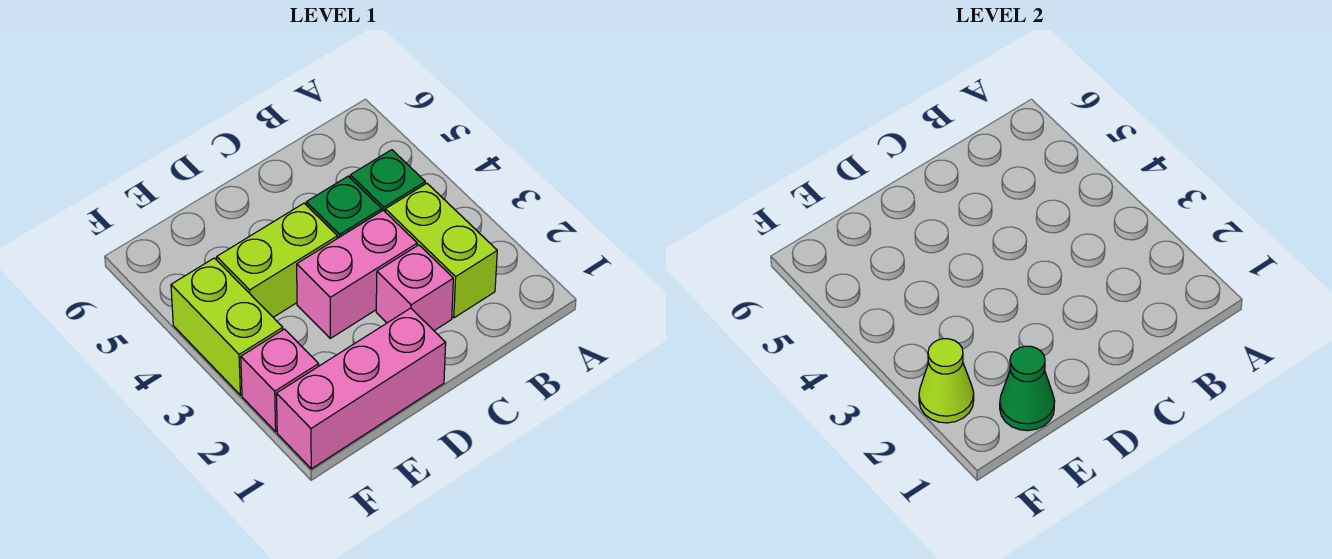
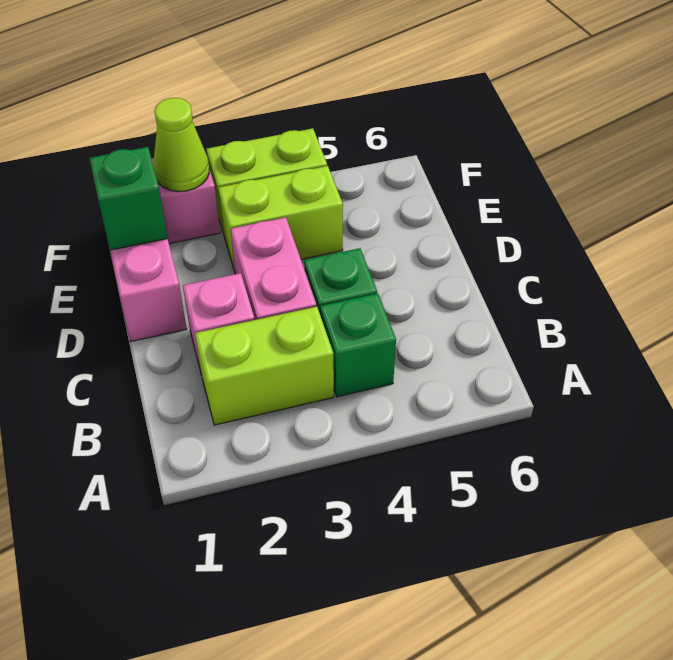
lime 1x2 brick [217,203,337,317] -> lime 1x2 brick turned to [218,166,343,271]
green 1x1 cone [1000,346,1055,431] -> green 1x1 brick [90,147,168,250]

